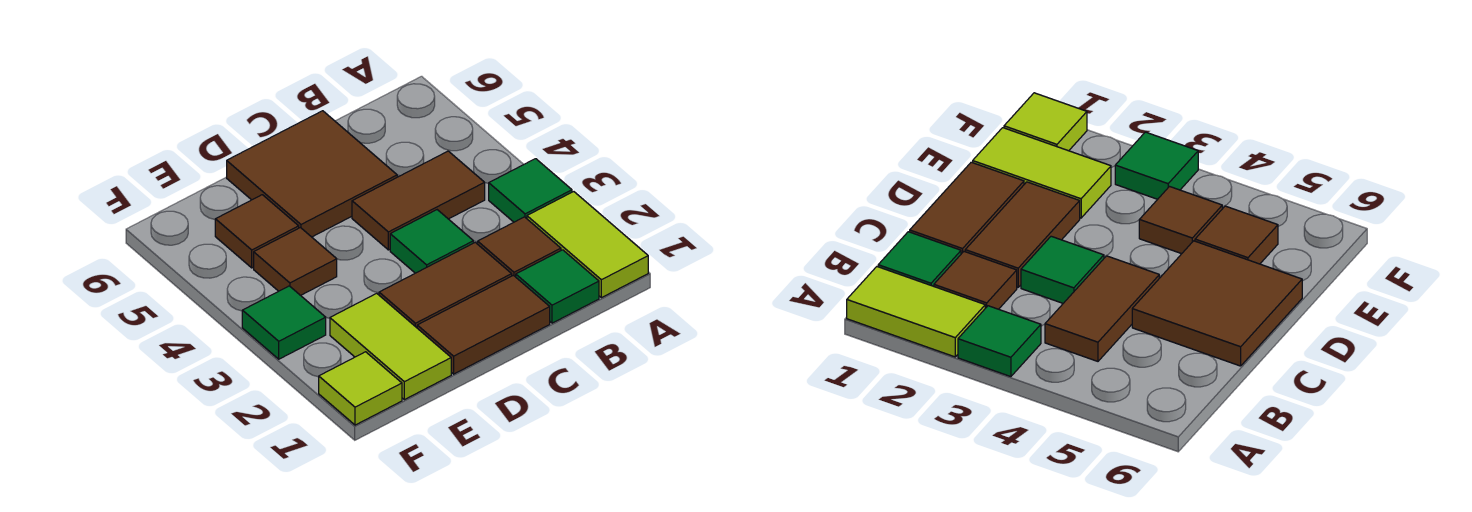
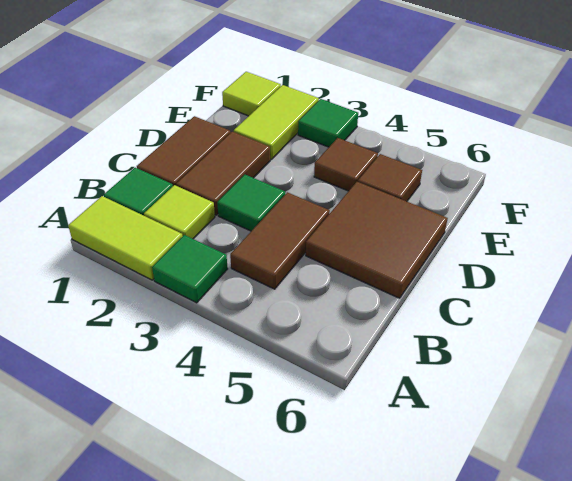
brown 1x1 tile [478,217,561,277] -> lime 1x1 tile [144,185,215,239]
lime 1x2 tile [330,293,451,400] -> lime 1x2 tile turned to [234,85,319,159]

